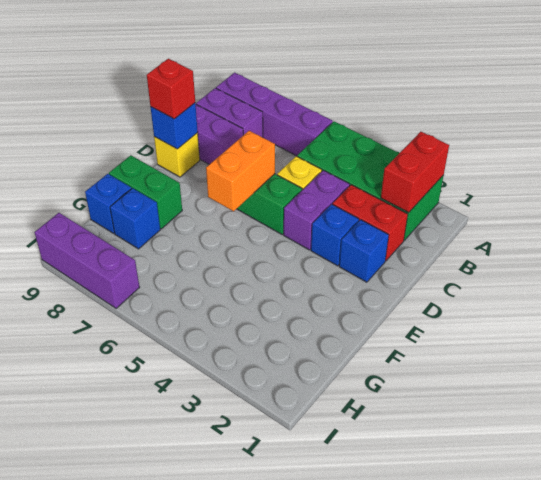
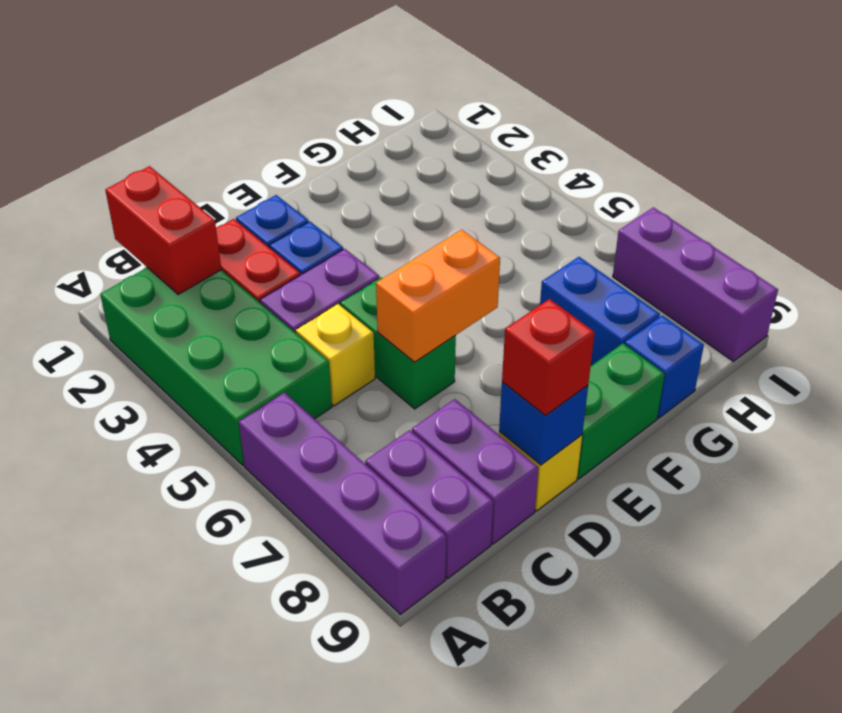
red 1x2 brick [381,132,449,213] -> red 1x2 brick turned to [105,166,221,295]
green 1x2 brick [109,155,182,229] -> green 1x2 brick turned to [577,343,665,479]
blue 1x1 brick [110,188,160,249] -> blue 1x2 brick [540,257,660,366]

